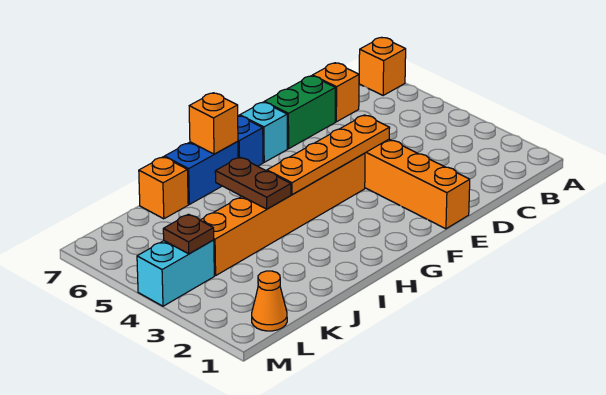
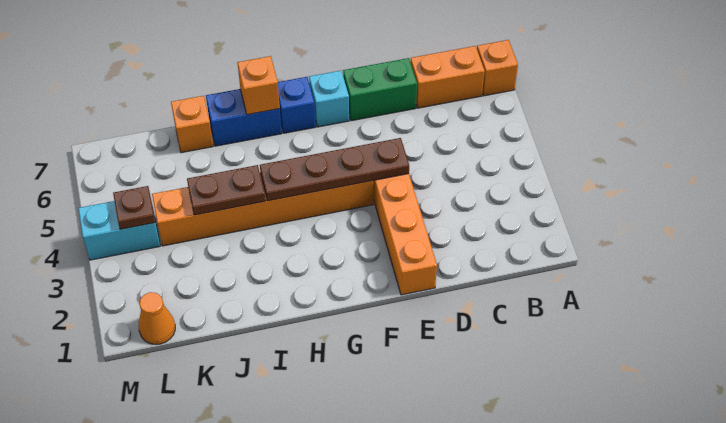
orange 1x1 brick [312,63,359,122] -> orange 1x2 brick [410,46,485,108]
orange 1x4 plate [267,115,390,194] -> brown 1x4 plate [260,138,409,201]
brown 1x2 plate [215,157,291,209] -> brown 1x2 plate turned to [187,165,265,215]

